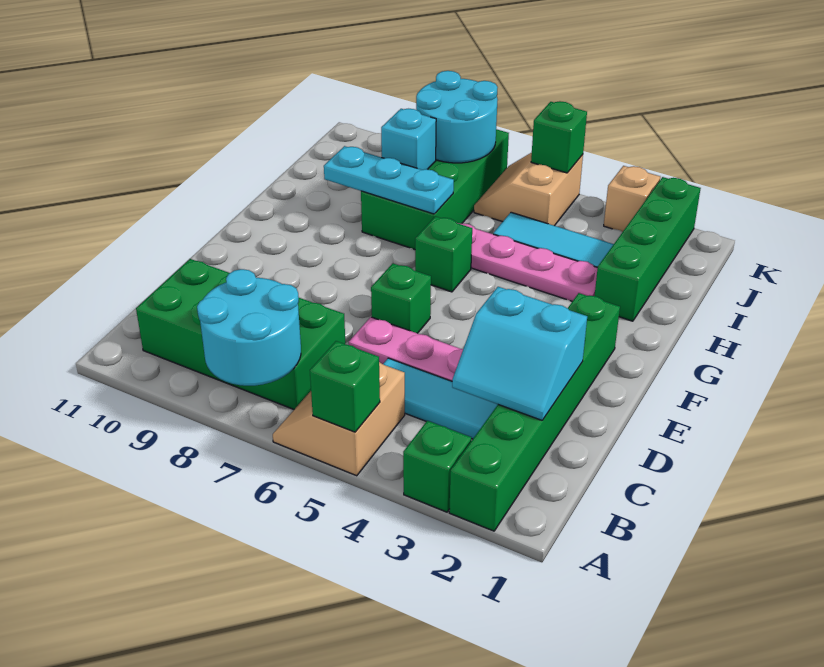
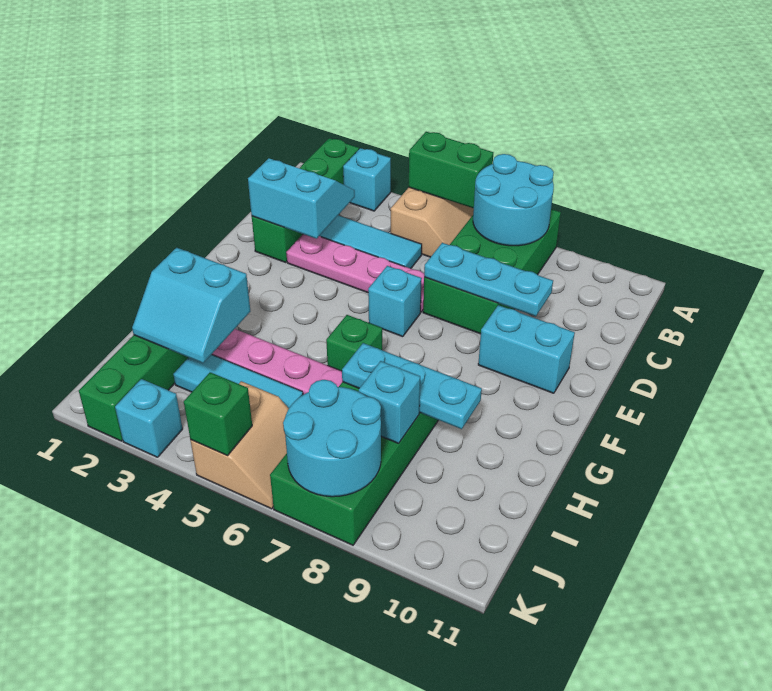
green 1x6 brick [449,293,620,531] -> green 1x4 brick [252,138,359,262]
green 1x1 brick [403,421,471,512] -> cyan 1x1 brick [343,148,391,211]
green 1x1 brick [310,341,380,432] -> green 1x2 brick [409,132,493,208]
green 2x4 brick [136,259,345,409] -> green 2x4 brick turned to [423,209,561,334]
none -> cyan 1x3 plate [424,243,553,316]
green 1x1 brick [371,263,431,333] -> cyan 1x1 brick [368,266,422,337]
none -> cyan 1x2 brick [478,305,575,393]
none -> cyan 2x2 slope [132,248,251,363]
tan 1x1 brick [604,166,660,232] -> cyan 1x1 brick [115,379,183,457]

